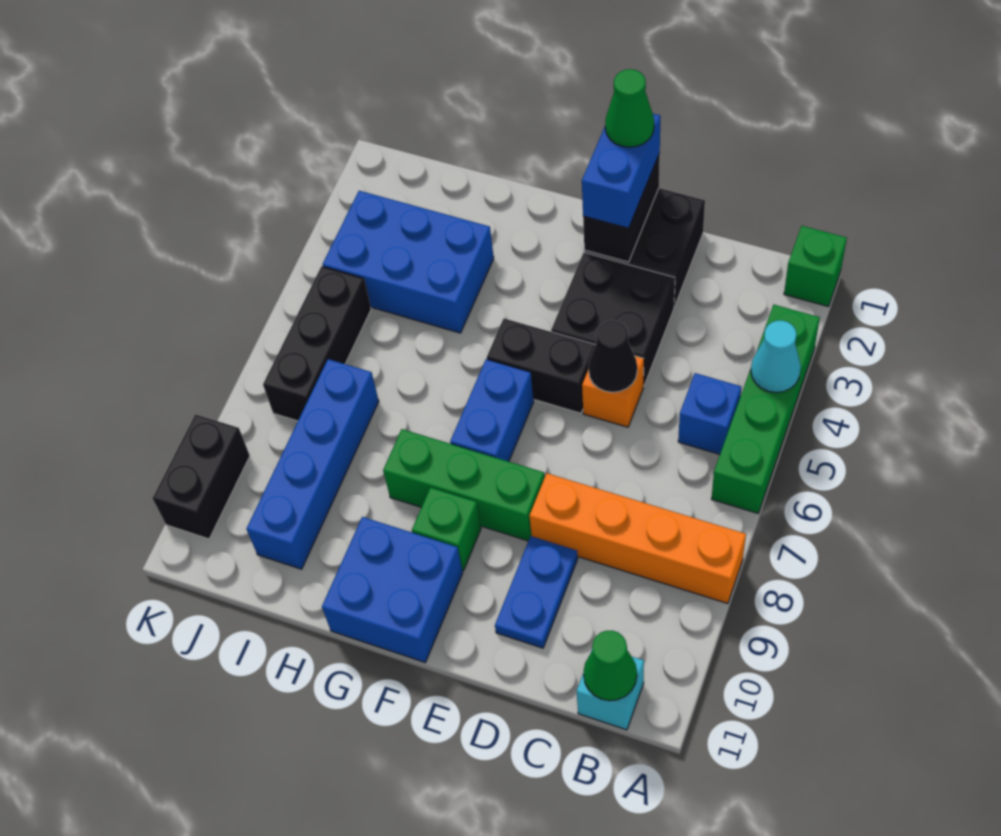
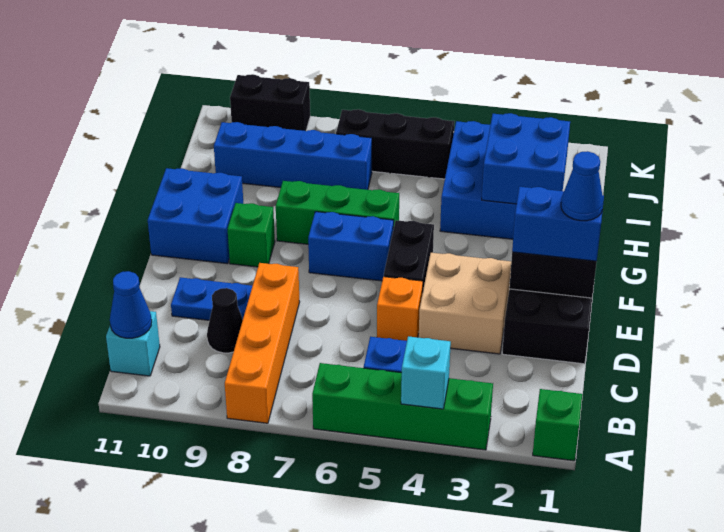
cyan 1x1 cone [751,321,801,393] -> cyan 1x1 brick [401,336,451,409]
green 1x1 cone [584,631,637,701] -> blue 1x1 cone [110,271,152,338]
black 2x2 brick [551,252,675,386] -> tan 2x2 brick [419,253,511,354]
black 1x1 cone [589,321,637,392] -> black 1x1 cone moved to [207,288,243,353]
green 1x1 cone [605,69,654,147] -> blue 1x1 cone [561,151,603,221]
green 1x3 brick [383,429,545,541] -> green 1x3 brick turned to [276,181,399,244]
none -> blue 2x2 brick [482,113,570,204]

